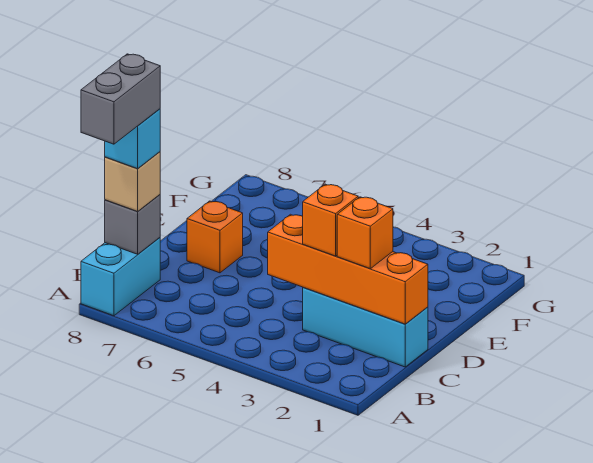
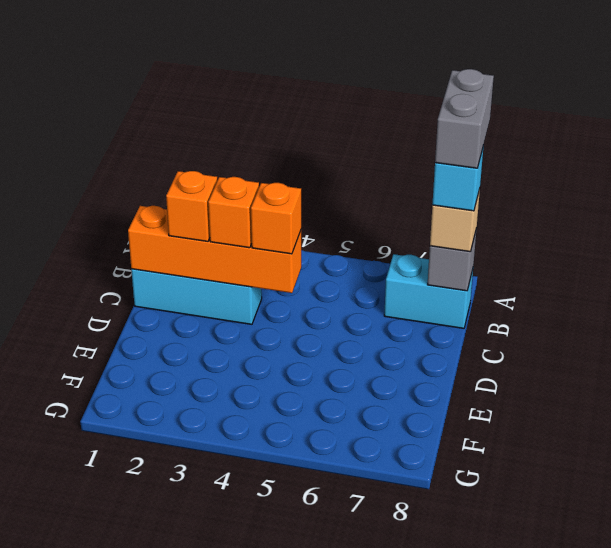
cyan 1x2 brick [81,238,160,316] -> cyan 1x2 brick turned to [384,254,473,328]
orange 1x1 brick [187,201,243,273] -> orange 1x1 brick moved to [251,183,301,254]

